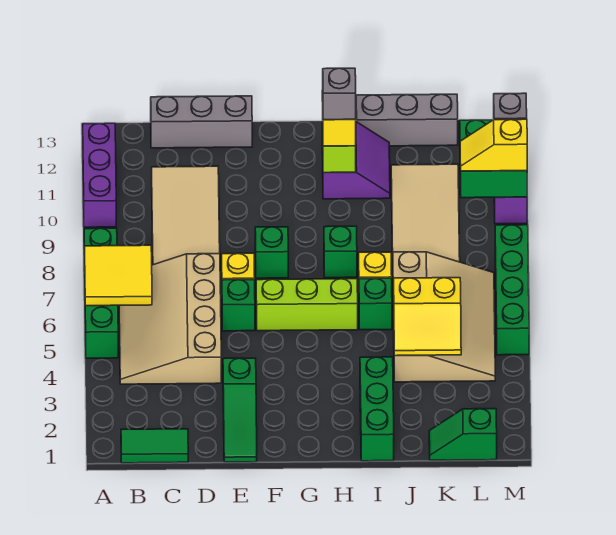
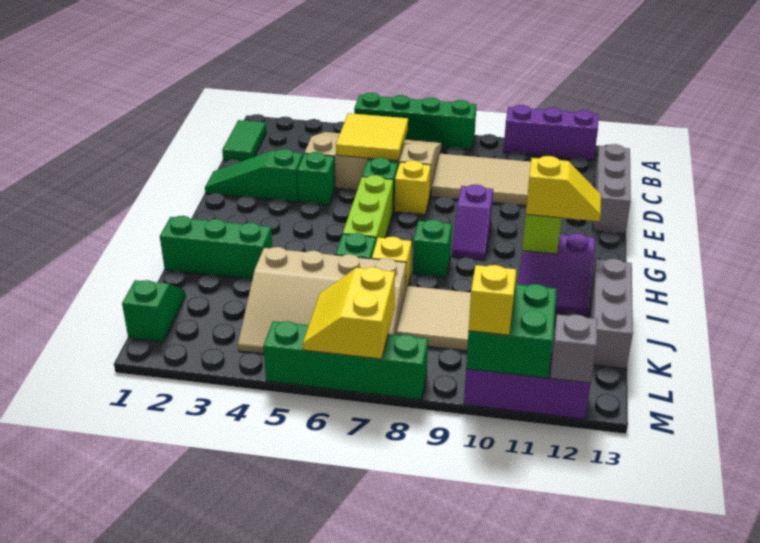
yellow 2x2 tile [85,245,152,306] -> yellow 2x2 tile moved to [336,113,408,161]
green 1x1 brick [255,227,288,278] -> green 1x1 brick moved to [297,152,335,205]
none -> purple 1x2 slope [452,184,493,260]
grey 1x1 brick [322,68,356,120] -> none
yellow 2x2 slope [394,278,461,356] -> yellow 2x2 slope moved to [303,267,395,359]

